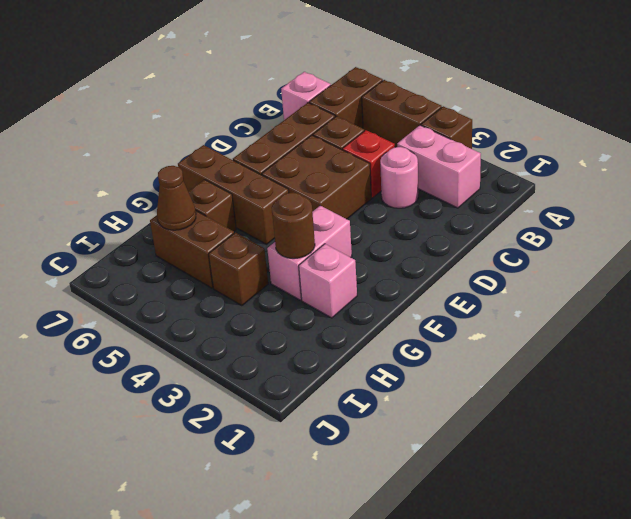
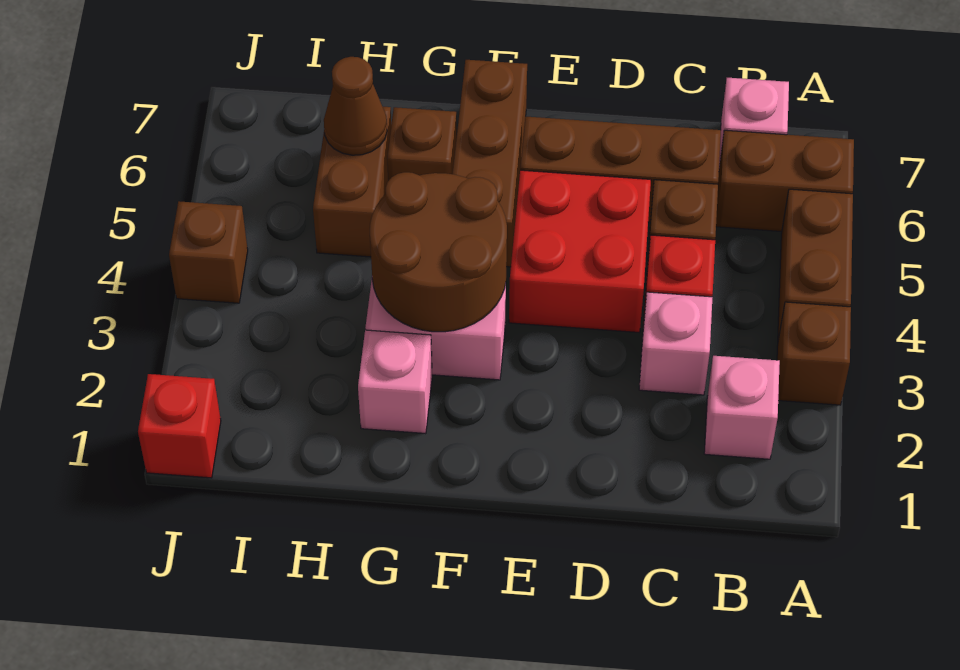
pink 1x2 brick [397,125,481,208] -> pink 1x1 brick [704,356,780,459]
pink 1x1 round brick [380,147,418,208] -> pink 1x1 brick [639,292,712,395]
brown 2x2 brick [262,135,371,219] -> red 2x2 brick [509,170,651,332]
brown 1x1 round brick [272,192,315,259] -> brown 2x2 round brick [370,172,507,332]
brown 1x1 brick [209,233,268,306] -> brown 1x1 brick moved to [169,201,248,303]
none -> red 1x1 brick [138,374,221,478]

